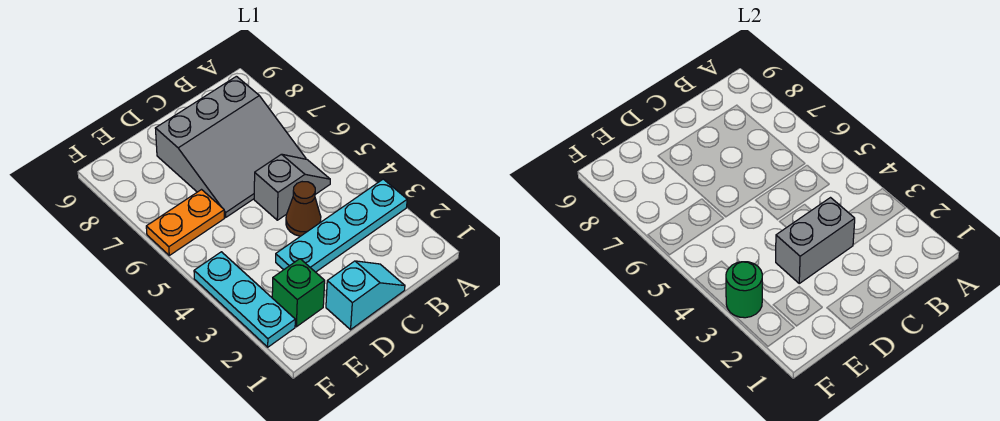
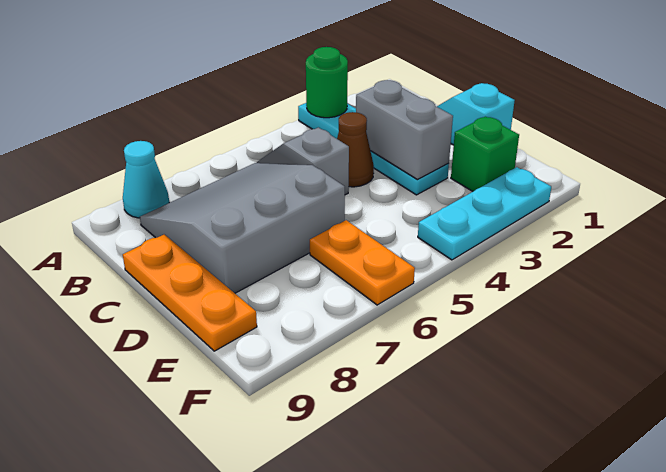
none -> cyan 1x1 cone [123,141,169,218]
grey 3x3 slope [155,76,306,217] -> grey 3x3 slope turned to [140,163,345,293]
none -> orange 1x3 plate [123,234,257,351]
green 1x1 round brick [726,262,762,318] -> green 1x1 round brick moved to [306,47,348,118]

